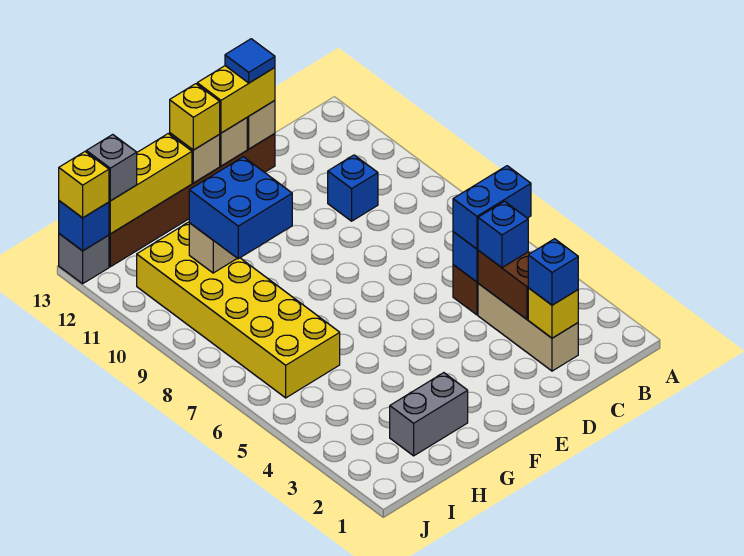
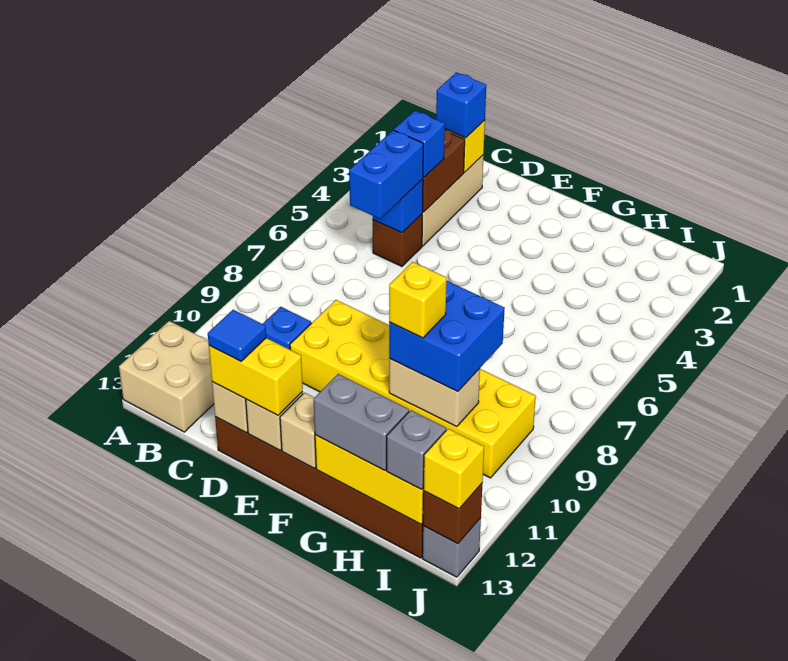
none -> tan 2x2 brick [119,321,214,432]
blue 1x2 brick [453,166,531,249] -> blue 1x2 brick turned to [349,130,423,219]
yellow 1x1 brick [170,84,220,150] -> yellow 1x1 brick moved to [389,262,447,338]
grey 1x2 brick [390,373,468,456] -> grey 1x2 brick moved to [314,374,409,471]
yellow 2x6 brick [137,222,340,398] -> yellow 2x6 brick turned to [290,300,536,478]
blue 1x1 brick [59,201,109,251] -> brown 1x1 brick [423,484,482,544]

